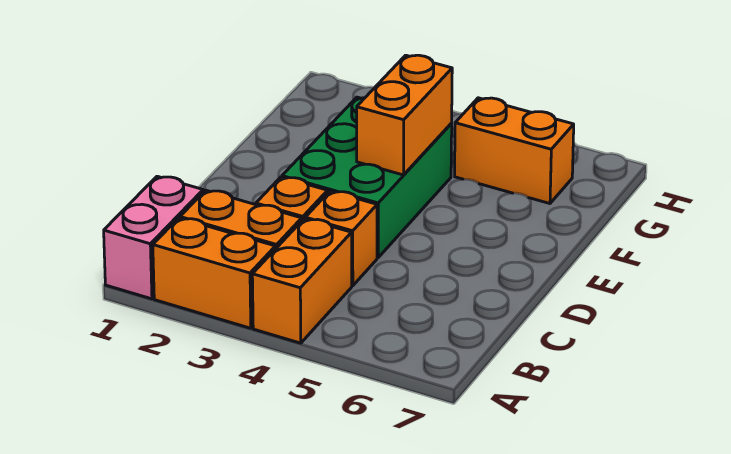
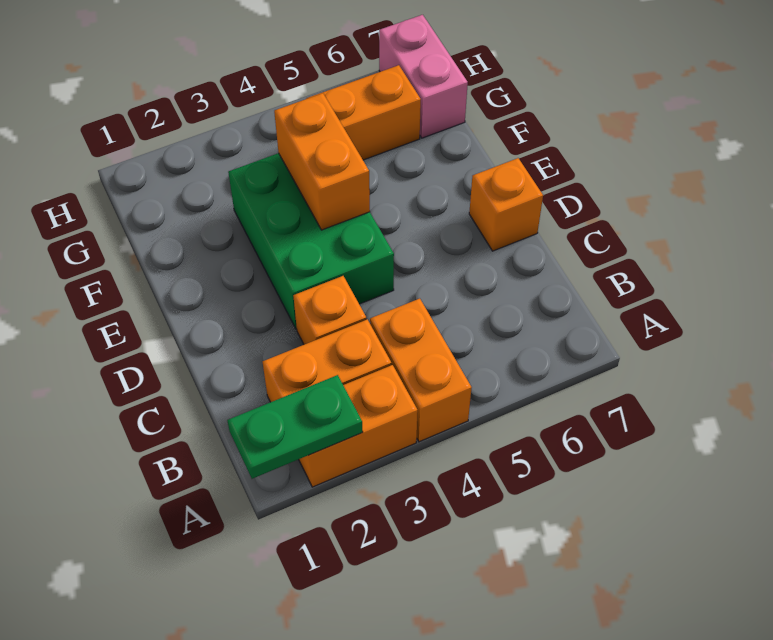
pink 1x2 brick [104,176,203,299] -> pink 1x2 brick moved to [379,15,468,138]
none -> green 1x2 plate [227,375,363,479]
orange 1x1 brick [305,191,377,286] -> orange 1x1 brick moved to [469,158,543,251]

